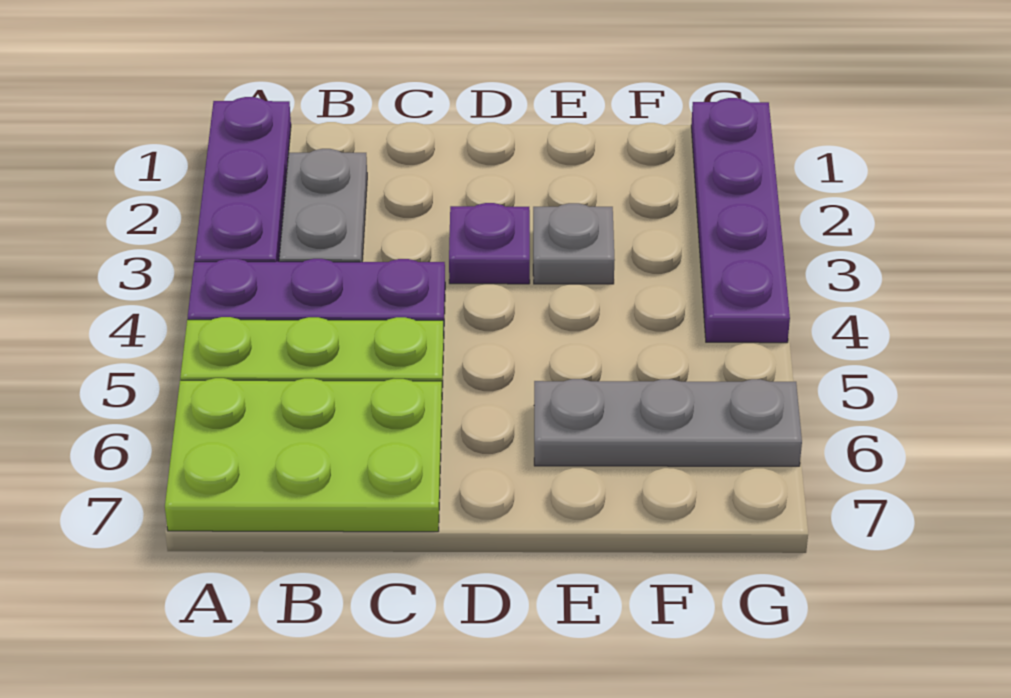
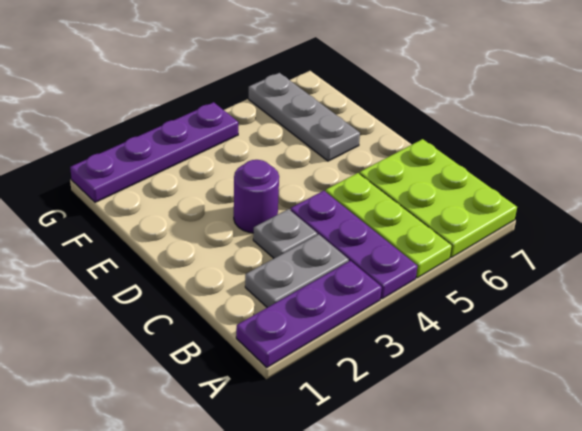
purple 1x1 plate [449,203,530,284] -> purple 1x1 round brick [234,160,279,233]
grey 1x1 plate [533,203,615,284] -> grey 1x1 plate moved to [253,209,317,258]

